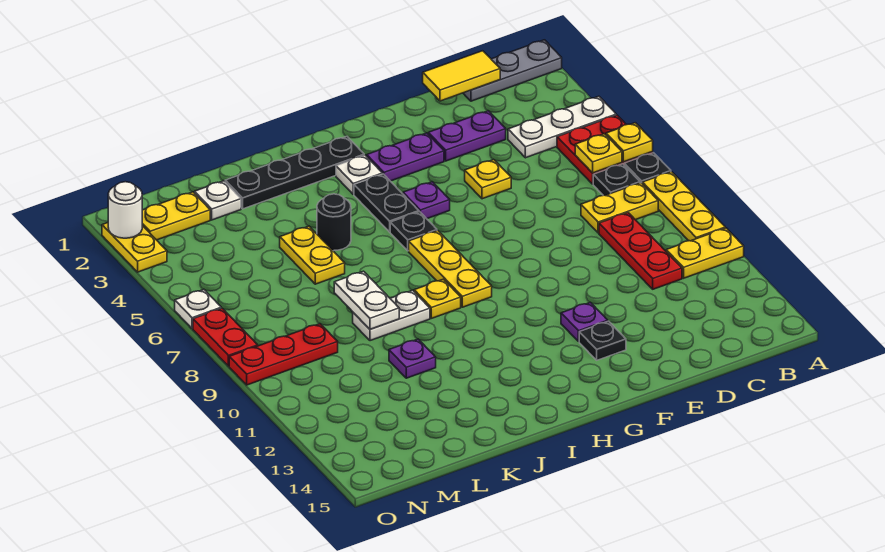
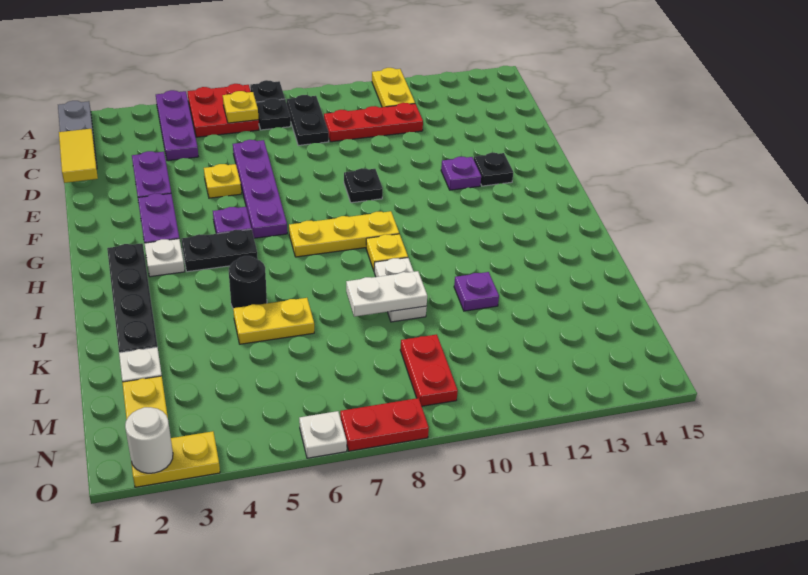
white 1x3 plate [508,96,616,158] -> purple 1x3 plate [156,90,198,161]
yellow 1x1 plate [606,123,653,162] -> none
yellow 1x3 plate [642,172,725,241] -> none
yellow 1x2 plate [581,183,658,233] -> black 1x2 plate [287,95,329,145]
none -> purple 1x4 plate [233,140,287,238]
black 1x1 plate [390,212,437,251] -> black 1x1 plate moved to [344,168,383,203]
red 1x3 plate [229,324,338,385] -> red 1x2 plate [400,334,458,406]

